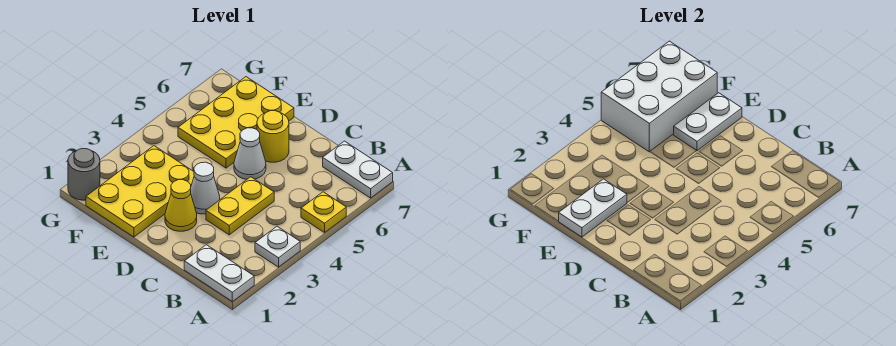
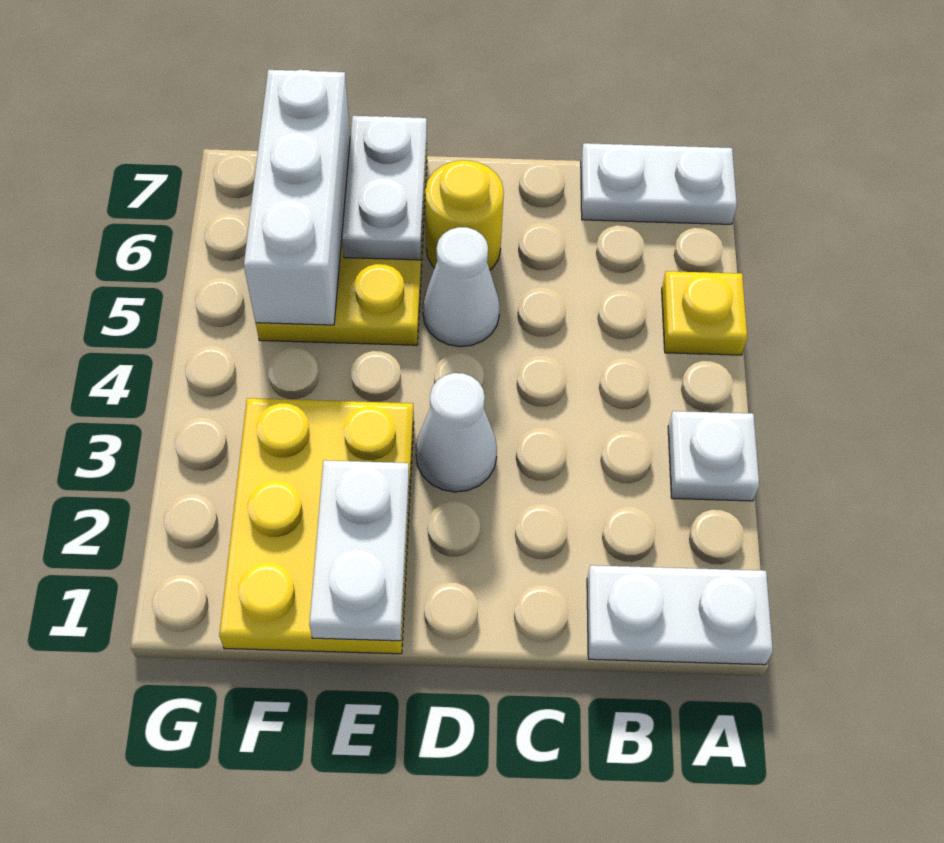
yellow 1x2 plate [206,177,274,235] -> none
yellow 1x1 cone [165,180,197,231] -> none
white 2x3 brick [601,41,717,152] -> white 1x3 brick [244,70,350,325]
grey 1x1 round brick [68,149,100,200] -> none

